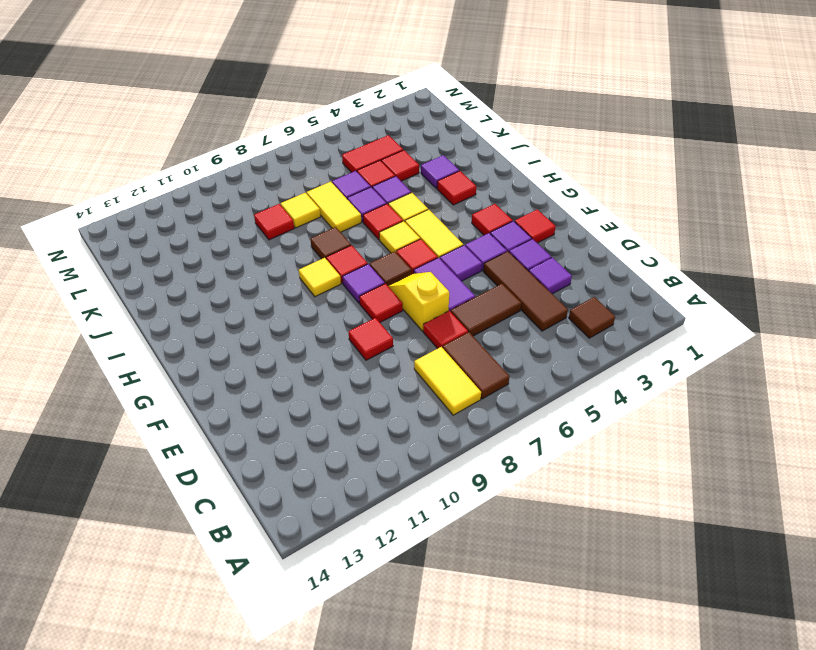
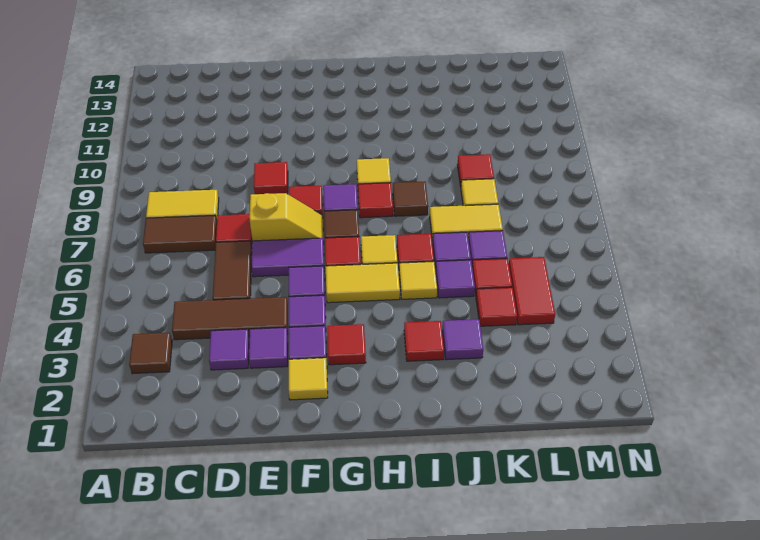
red 1x1 tile [515,209,556,243] -> yellow 1x1 tile [289,358,328,400]

